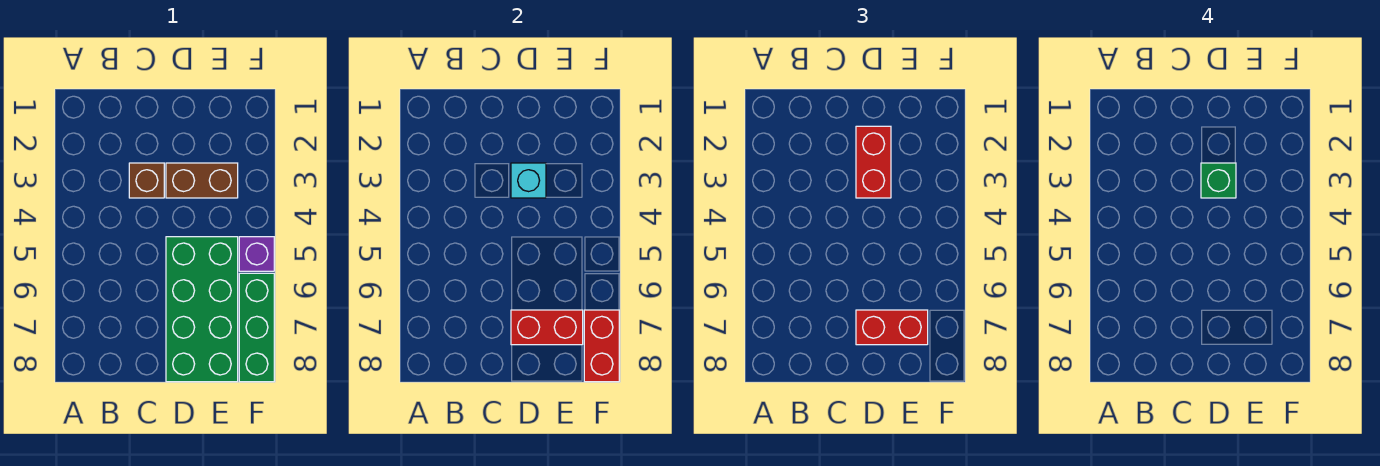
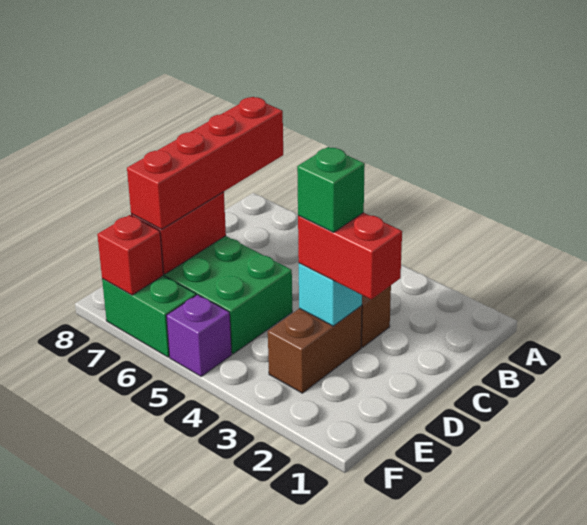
red 1x2 brick [856,310,928,345] -> red 1x4 brick [127,97,283,229]
green 1x3 brick [239,273,274,382] -> green 1x2 brick [102,276,196,357]
red 1x2 brick [584,310,619,382] -> red 1x1 brick [97,215,163,295]

